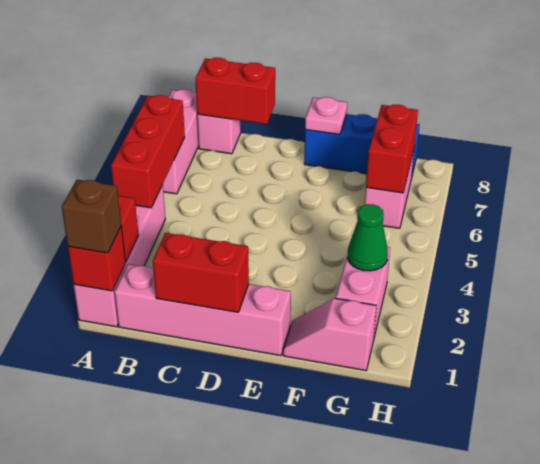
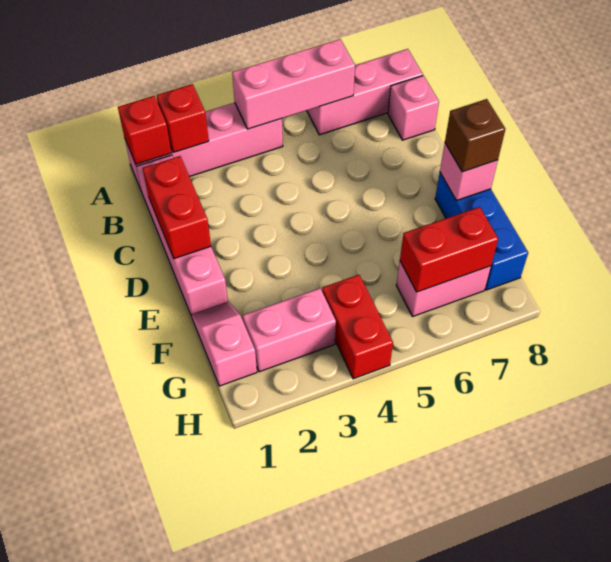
brown 1x1 brick [62,180,121,253] -> brown 1x1 brick moved to [445,99,505,172]
red 1x3 brick [111,95,185,208] -> pink 1x3 brick [232,39,355,129]
red 1x2 brick [195,58,275,124] -> red 1x2 brick moved to [322,275,393,379]
pink 1x1 plate [305,97,347,134] -> pink 1x1 brick [440,144,498,200]
green 1x1 cone [348,204,388,271] -> none

